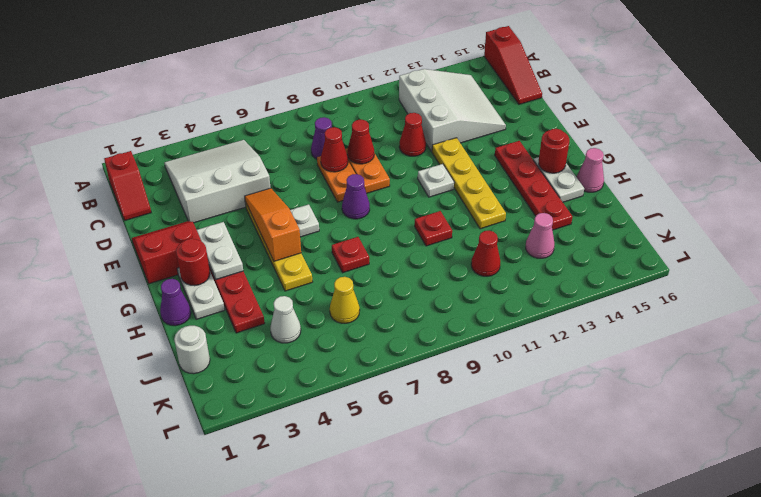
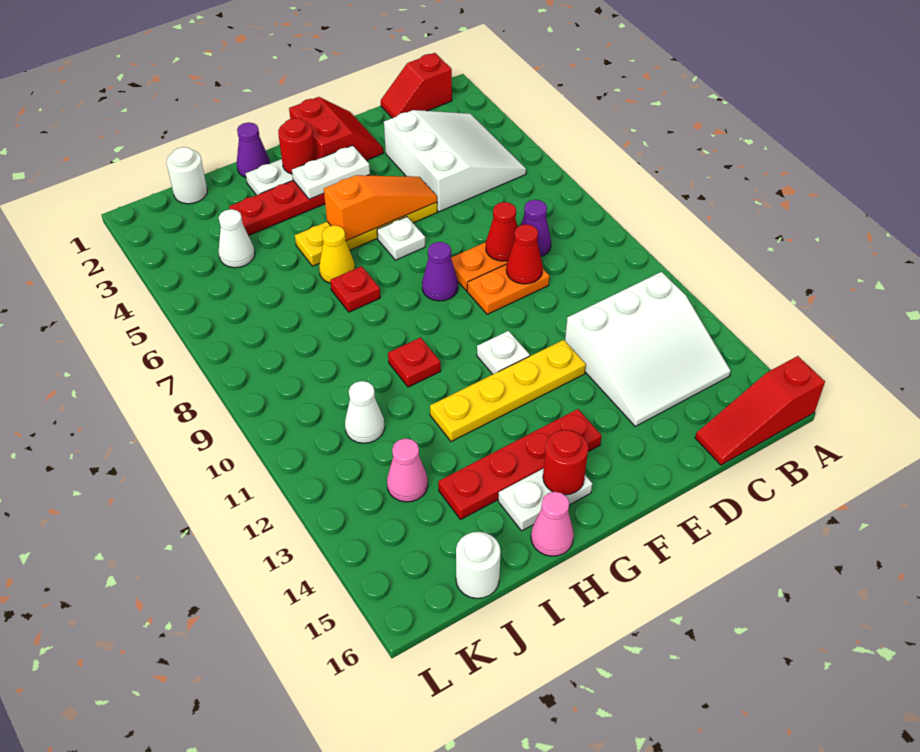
red 1x1 cone [399,113,426,156] -> none
yellow 1x1 cone [330,277,360,323] -> yellow 1x1 cone moved to [319,225,355,283]
red 1x1 cone [471,231,500,276] -> white 1x1 cone [345,381,385,443]
none -> white 1x1 round brick [456,532,501,598]

